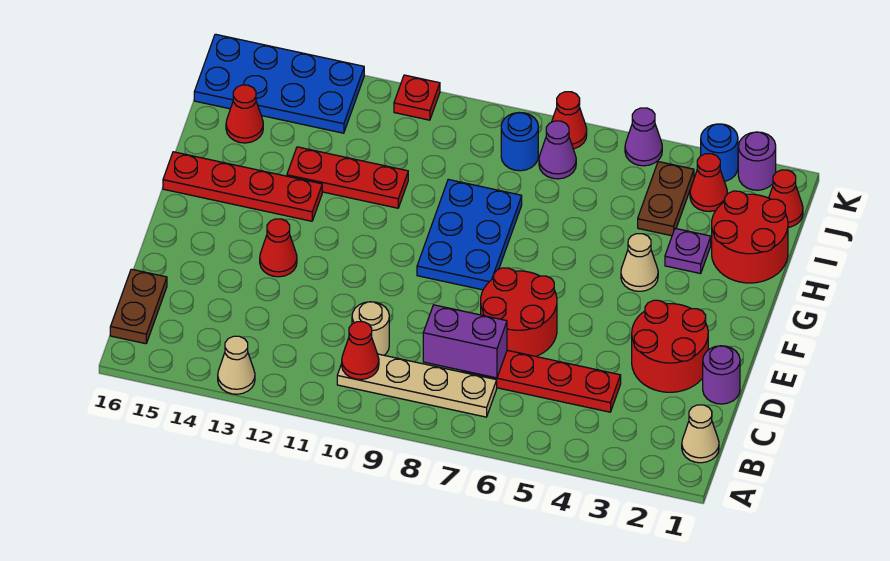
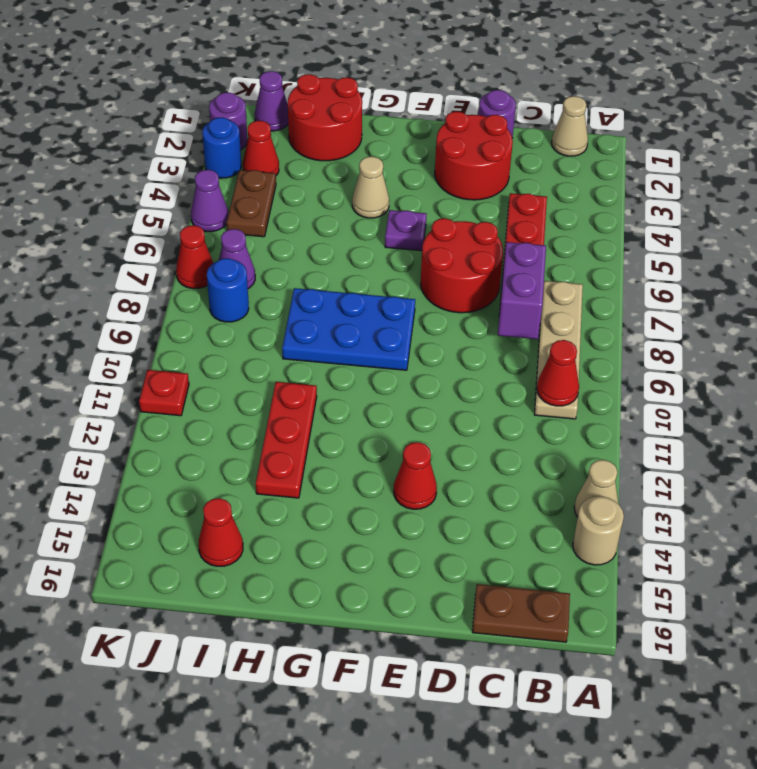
tan 1x1 round brick [352,302,389,355] -> tan 1x1 round brick moved to [573,496,624,565]
red 1x4 plate [163,152,322,221] -> none
purple 1x1 plate [665,228,711,274] -> purple 1x1 plate moved to [385,210,427,251]
brown 1x2 plate [638,162,694,236] -> brown 1x2 plate turned to [227,170,276,237]
red 1x1 cone [769,170,803,227] -> purple 1x1 cone [255,71,288,131]
blue 2x4 plate [194,34,364,133] -> none

